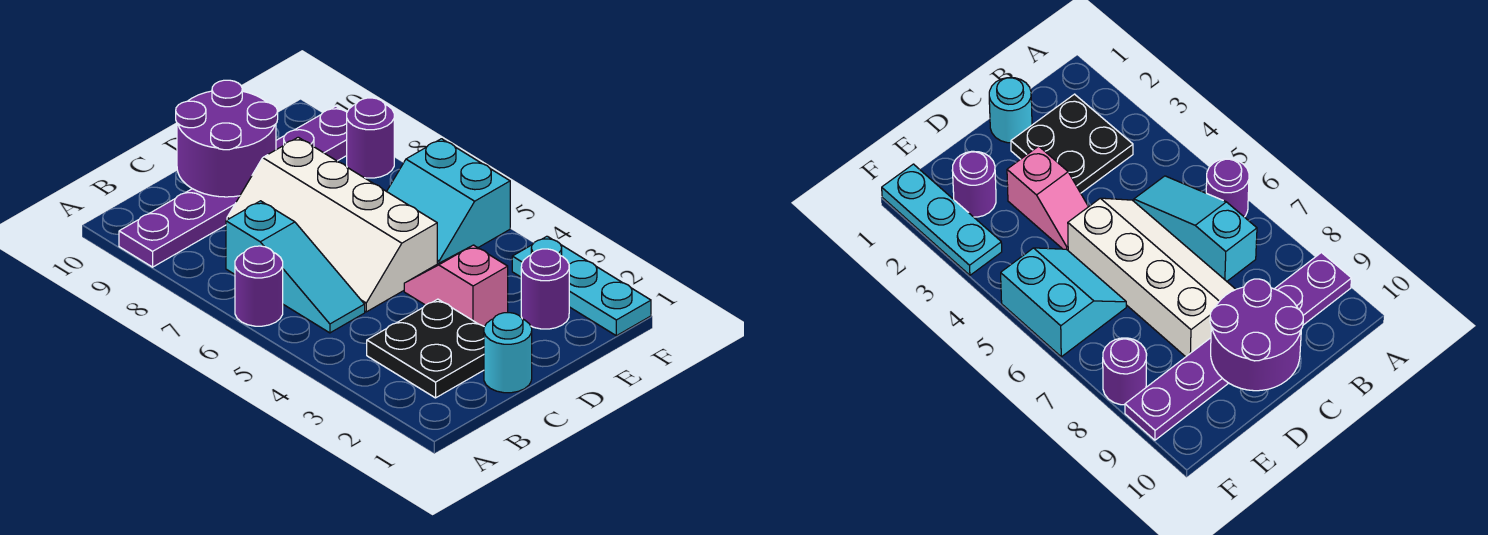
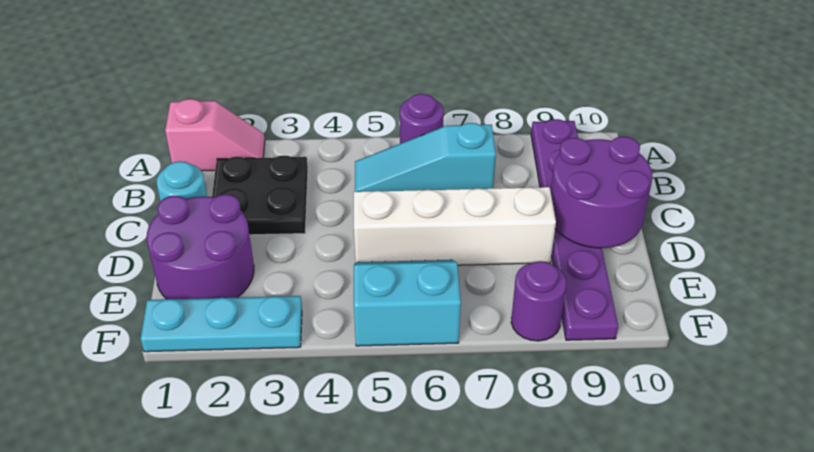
pink 1x2 slope [404,245,508,327] -> pink 1x2 slope moved to [165,99,265,171]
purple 1x1 round brick [521,249,569,329] -> purple 2x2 round brick [147,194,254,299]

